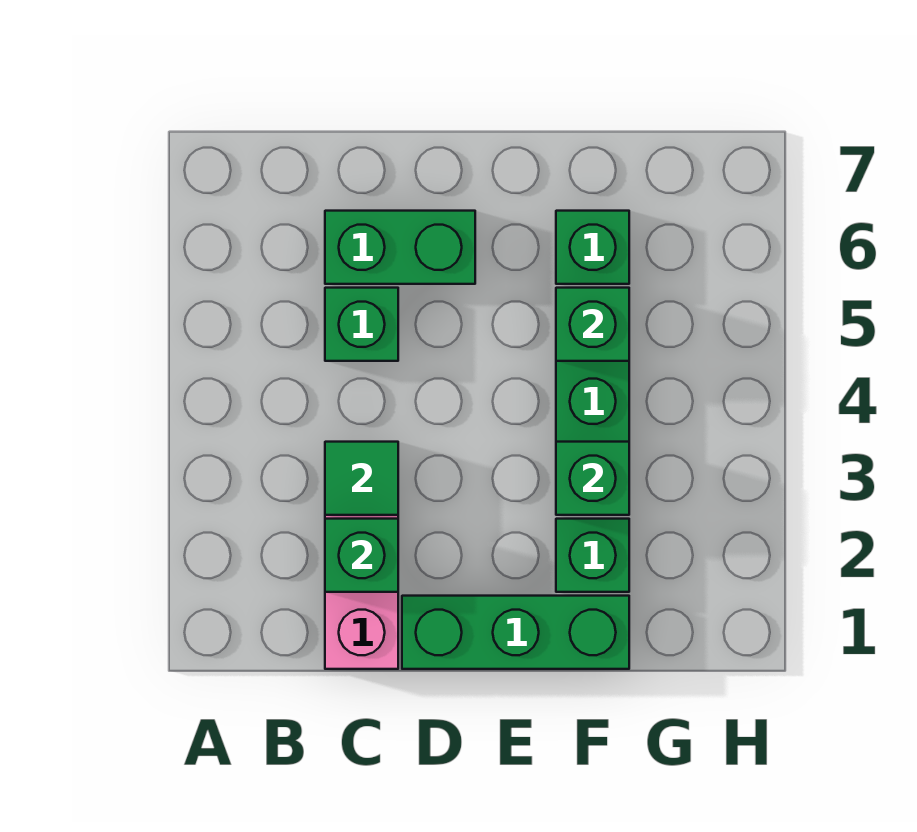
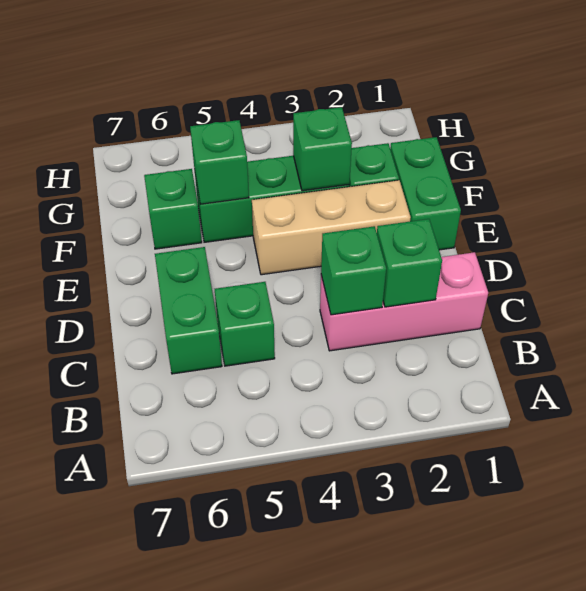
green 1x1 tile [325,442,398,515] -> green 1x1 brick [321,226,386,315]
green 1x3 brick [402,596,629,669] -> green 1x2 brick [390,137,461,250]
none -> tan 1x3 brick [252,180,411,275]

